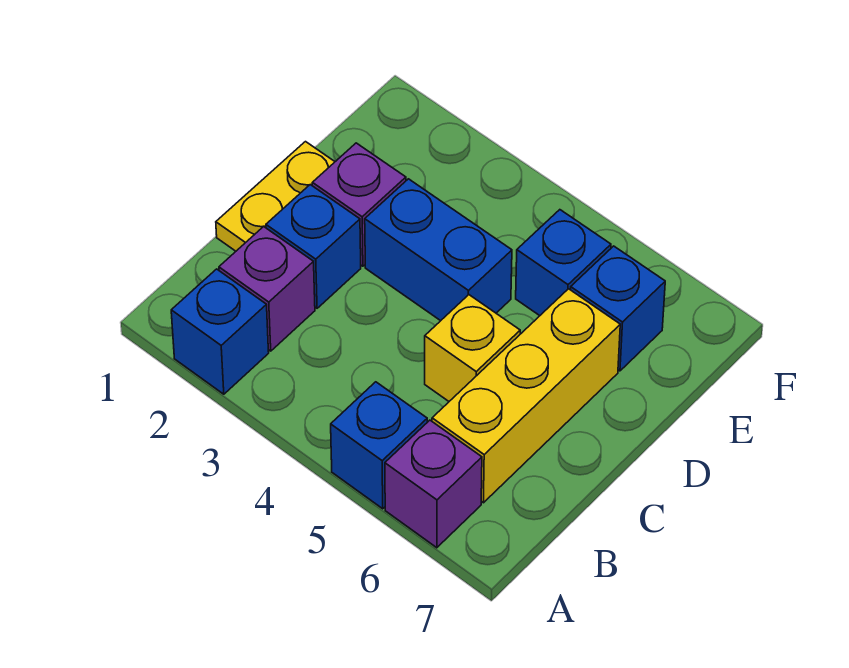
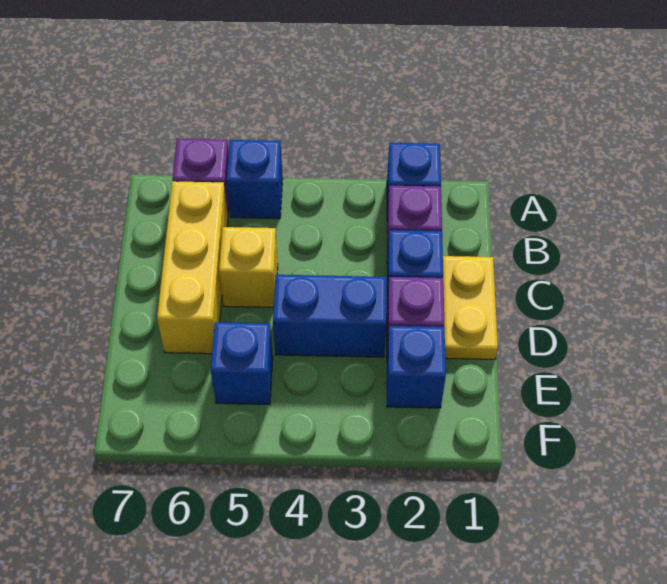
blue 1x1 brick [571,246,665,371] -> blue 1x1 brick moved to [387,326,446,408]

